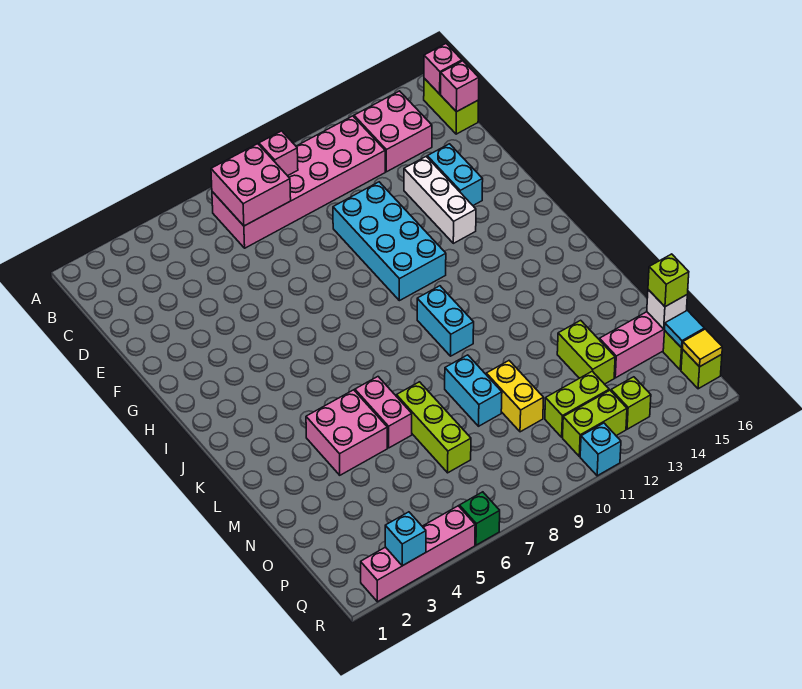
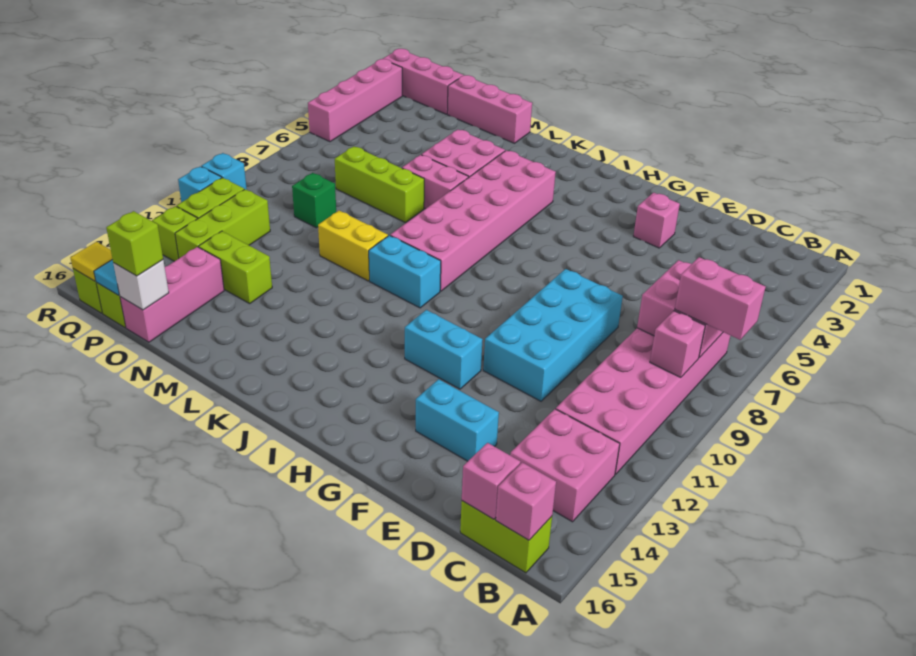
none -> pink 1x2 brick [675,257,766,340]
cyan 2x4 brick [333,182,446,301] -> cyan 2x4 brick turned to [483,269,623,401]
white 1x3 brick [404,157,476,243] -> none
none -> pink 1x1 brick [633,193,680,248]
none -> pink 2x6 brick [390,150,556,291]
none -> pink 1x3 brick [447,75,532,143]
cyan 1x2 brick [445,355,502,426] -> cyan 1x2 brick moved to [405,310,483,389]
yellow 1x2 brick [486,361,544,432] -> yellow 1x2 brick moved to [318,211,388,281]
none -> pink 1x3 brick [383,49,463,114]
lime 1x2 brick [545,371,609,437] -> lime 1x3 brick [175,189,270,258]
cyan 1x1 brick [385,512,426,566] -> cyan 1x1 brick moved to [201,153,247,190]
green 1x1 brick [459,492,500,545] -> green 1x1 brick moved to [292,173,336,228]

